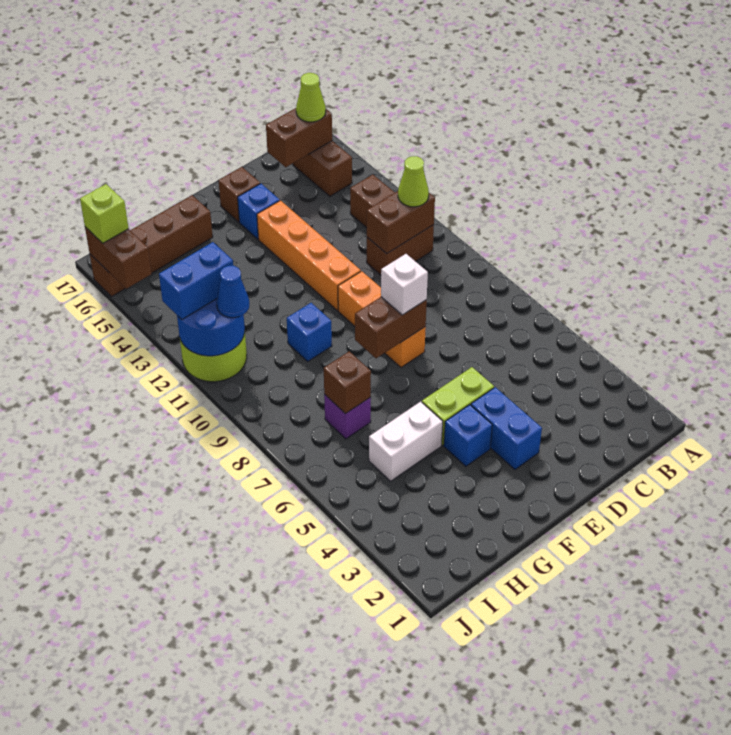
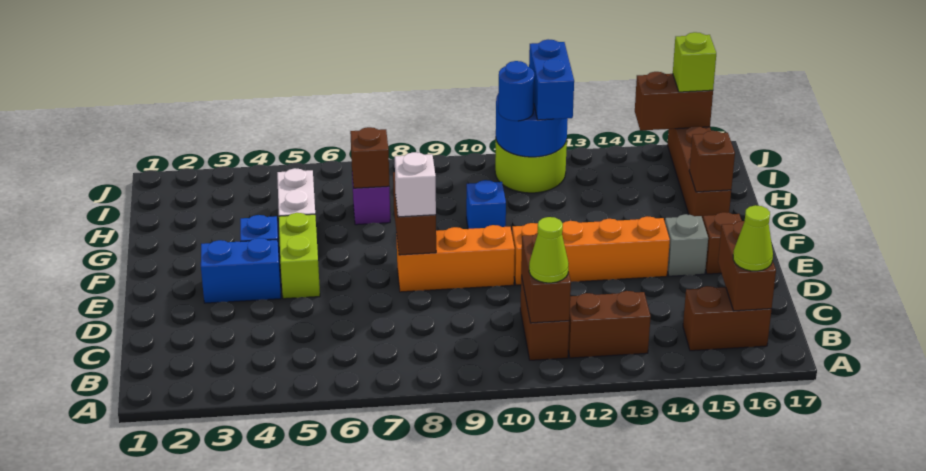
blue 1x1 brick [238,184,280,239] -> grey 1x1 brick [665,214,708,276]
none -> brown 1x1 brick [689,131,735,192]
blue 1x1 cone [217,266,249,318] -> blue 1x1 round brick [498,61,534,121]

